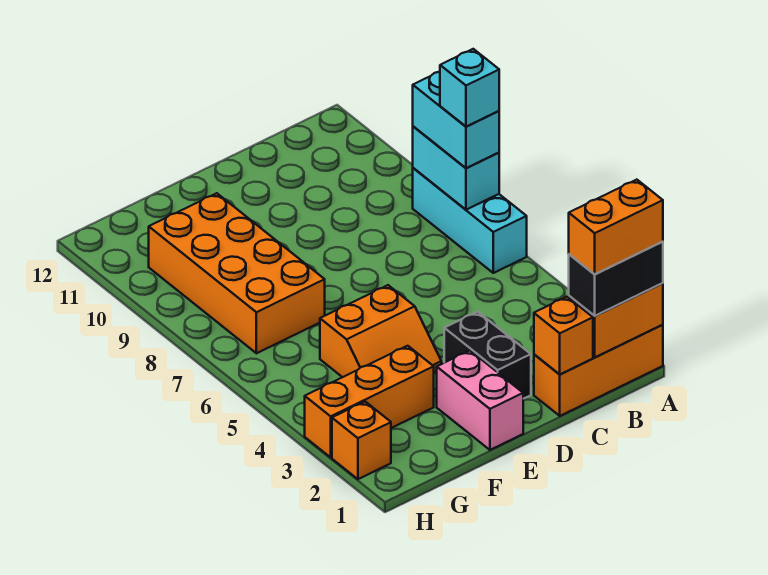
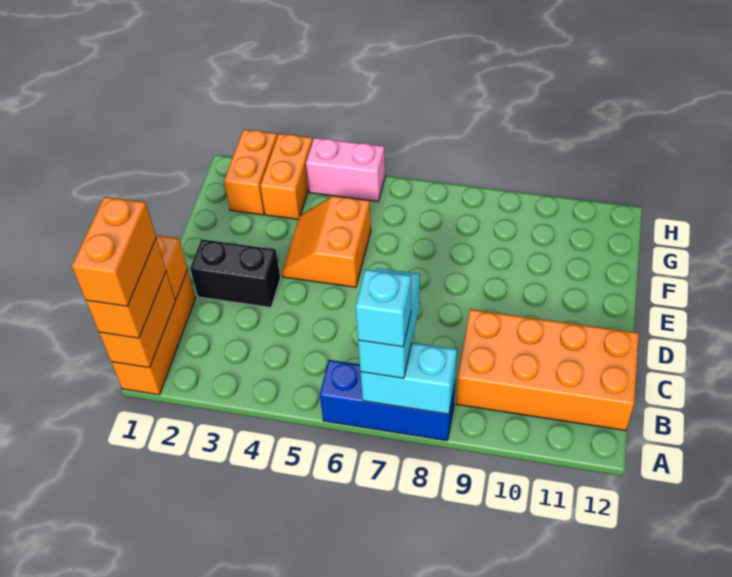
black 1x2 brick [569,242,663,316] -> orange 1x2 brick [86,238,166,338]
cyan 1x3 brick [413,168,527,273] -> blue 1x3 brick [320,360,455,441]
cyan 1x2 brick [413,72,499,168] -> cyan 1x2 brick turned to [358,268,420,378]
pink 1x2 brick [437,351,523,450] -> pink 1x2 brick moved to [306,138,385,201]
orange 1x3 brick [305,346,434,457] -> orange 1x2 brick [260,134,313,219]
orange 2x4 brick [149,193,325,353] -> orange 2x4 brick moved to [456,309,639,431]
orange 1x1 brick [332,402,391,479] -> orange 1x2 brick [224,130,277,215]

